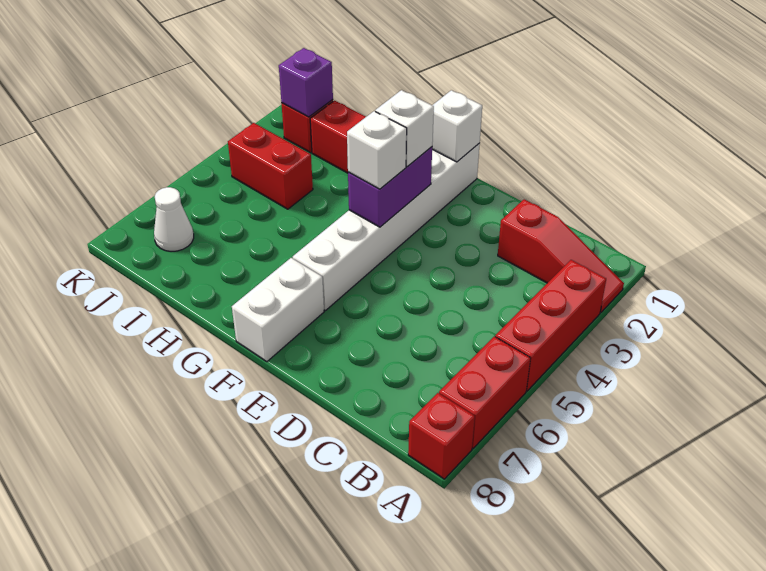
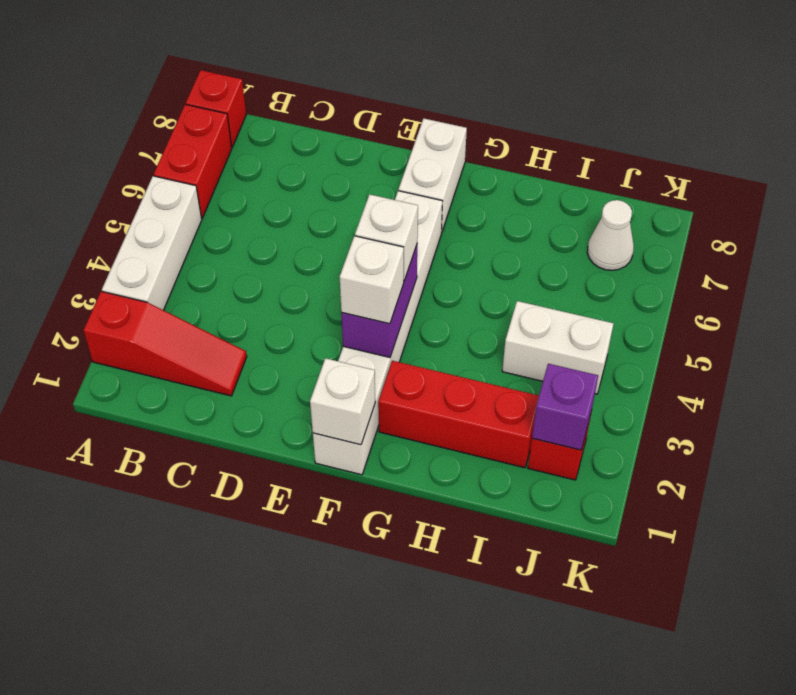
red 1x3 slope [498,199,624,313] -> red 1x3 slope turned to [83,291,247,396]
red 1x3 brick [495,260,606,391] -> white 1x3 brick [102,176,202,310]
red 1x2 brick [228,123,313,209] -> white 1x2 brick [502,301,614,394]

